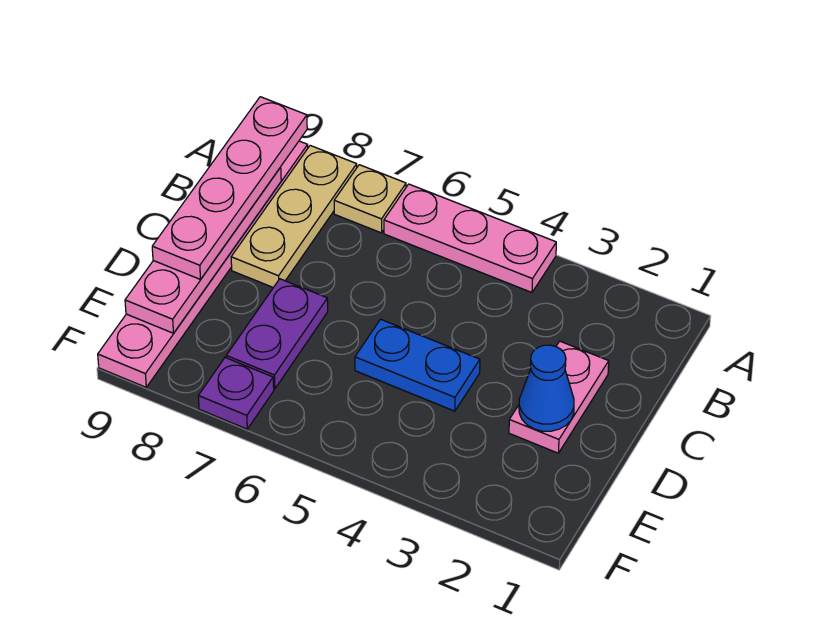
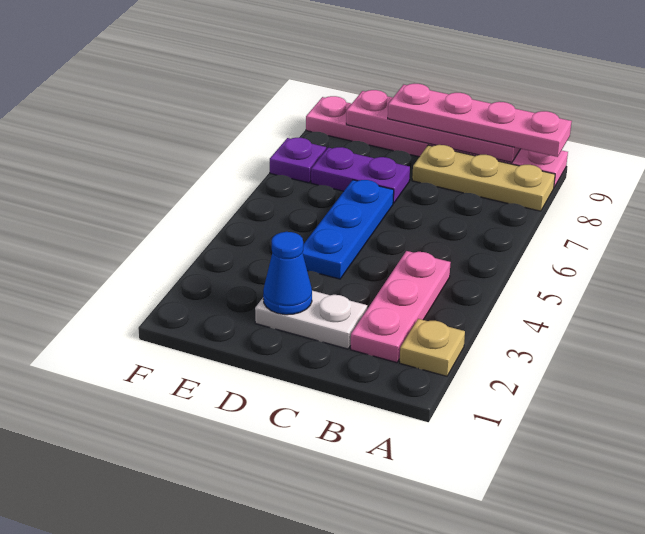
pink 1x3 plate [384,184,556,292] -> pink 1x3 plate moved to [351,251,451,363]
tan 1x1 plate [334,165,406,233] -> tan 1x1 plate moved to [400,319,465,376]
pink 1x2 plate [509,341,609,453] -> white 1x2 plate [255,291,367,349]
blue 1x2 plate [355,319,480,411] -> blue 1x3 plate [302,180,394,279]

